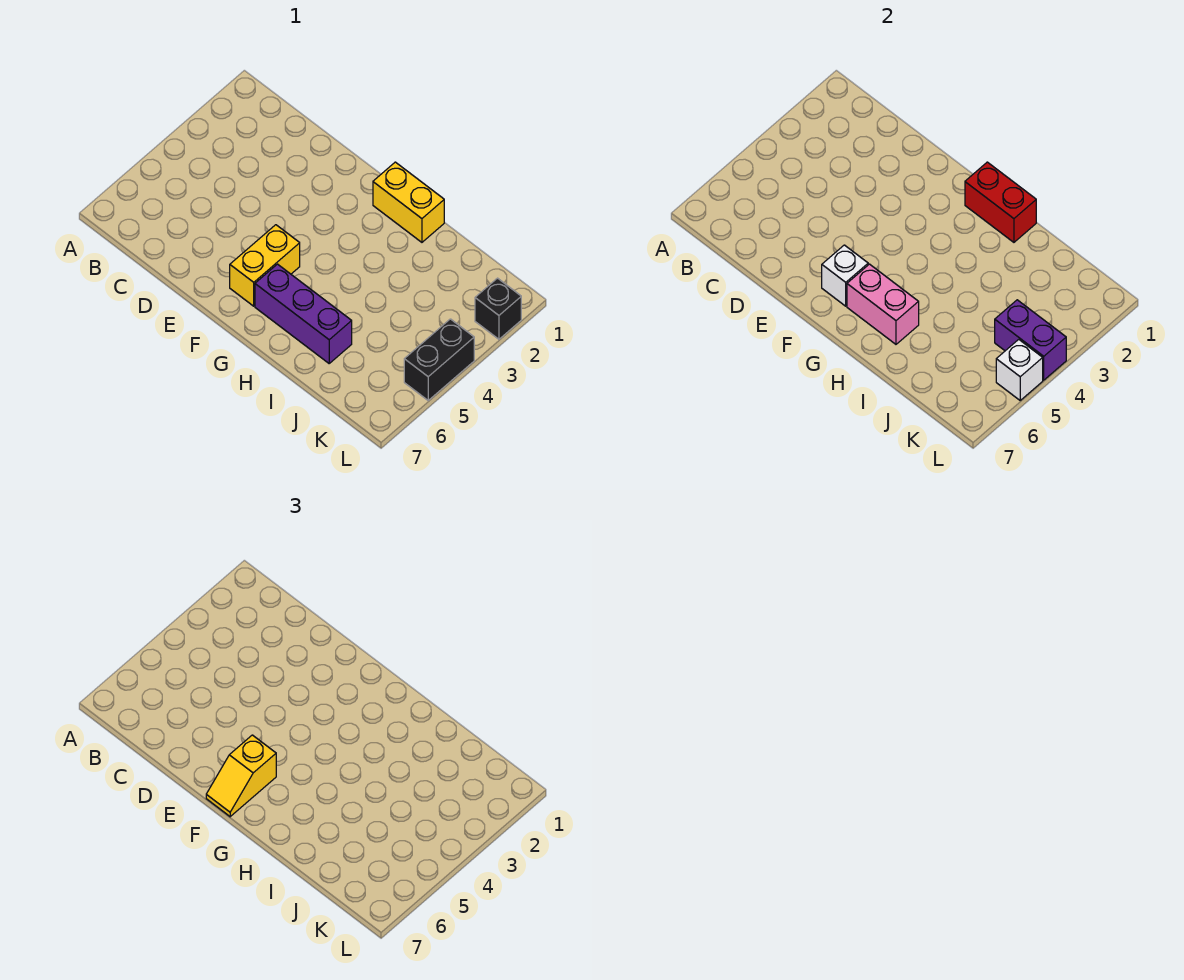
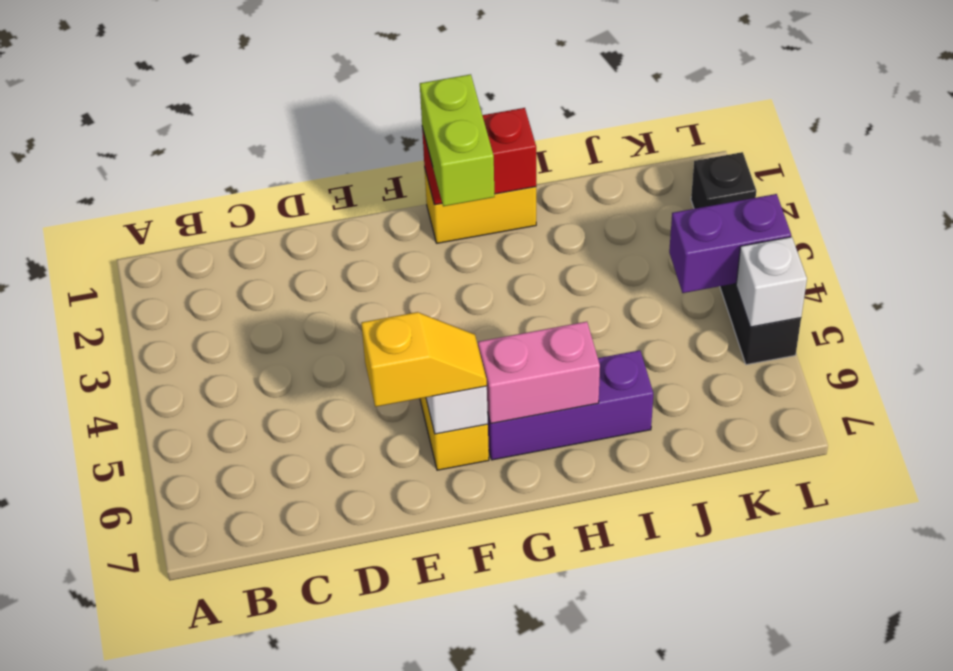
yellow 1x2 slope [206,735,276,817] -> yellow 1x2 slope turned to [361,312,487,407]
none -> lime 1x2 brick [420,74,495,206]

